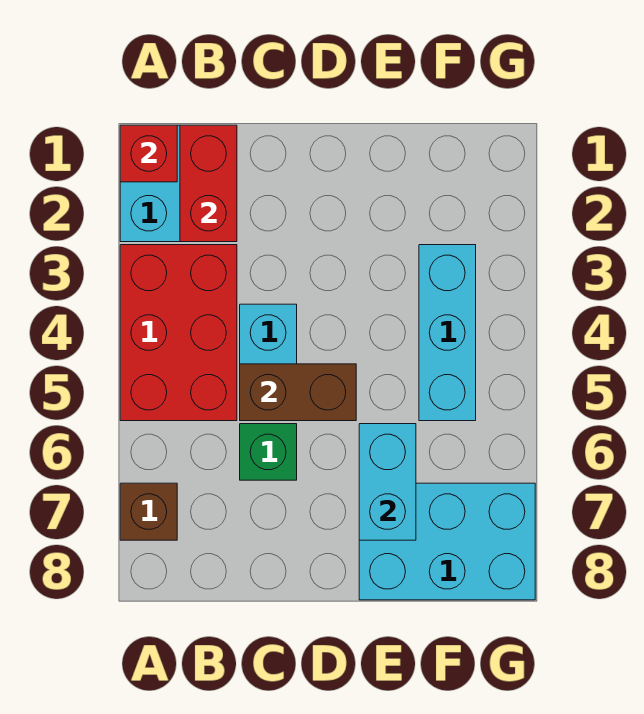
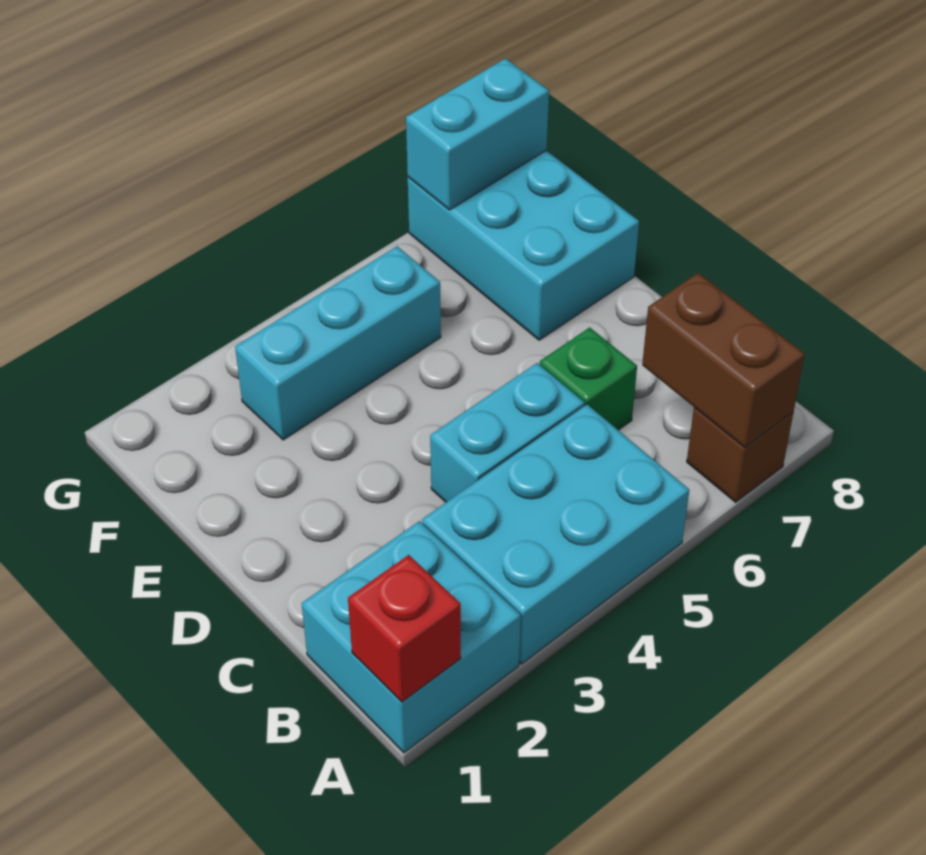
red 2x3 brick [120,245,237,421] -> cyan 2x3 brick [422,405,689,664]
red 1x2 brick [180,125,237,242] -> none
brown 1x2 brick [240,364,356,421] -> brown 1x2 brick moved to [642,273,805,448]
cyan 1x2 brick [359,424,416,540] -> cyan 1x2 brick moved to [406,58,549,210]

